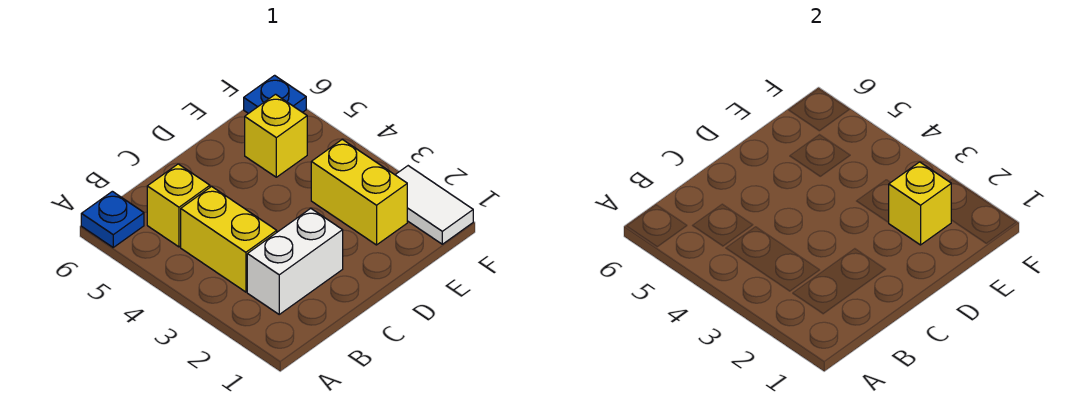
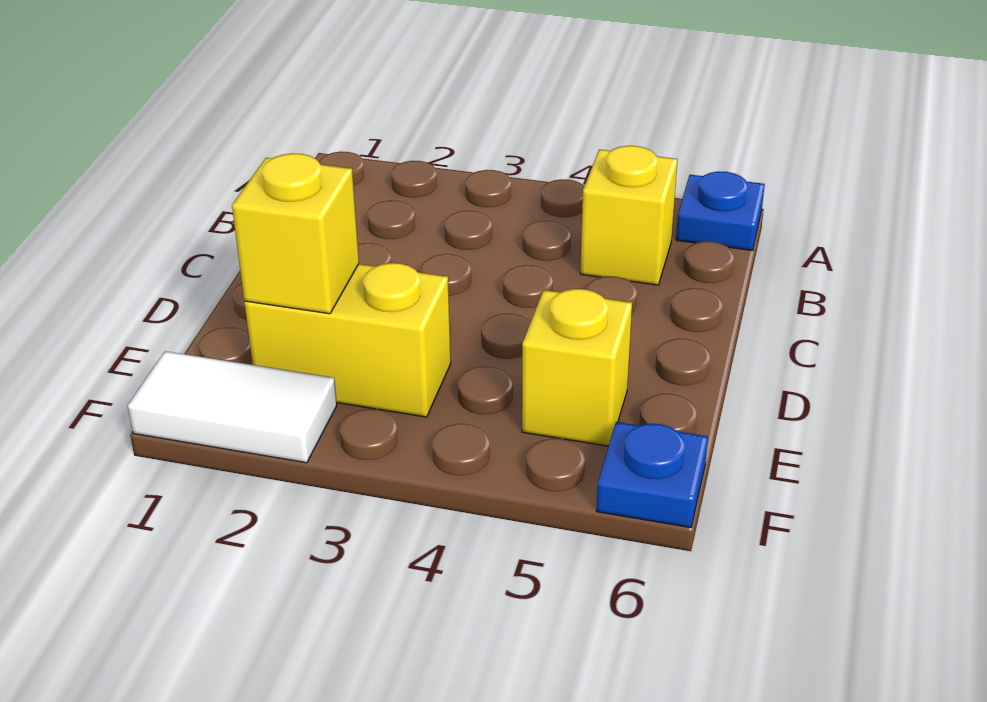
white 1x2 brick [247,208,343,314] -> none
yellow 1x2 brick [181,187,277,292] -> none

